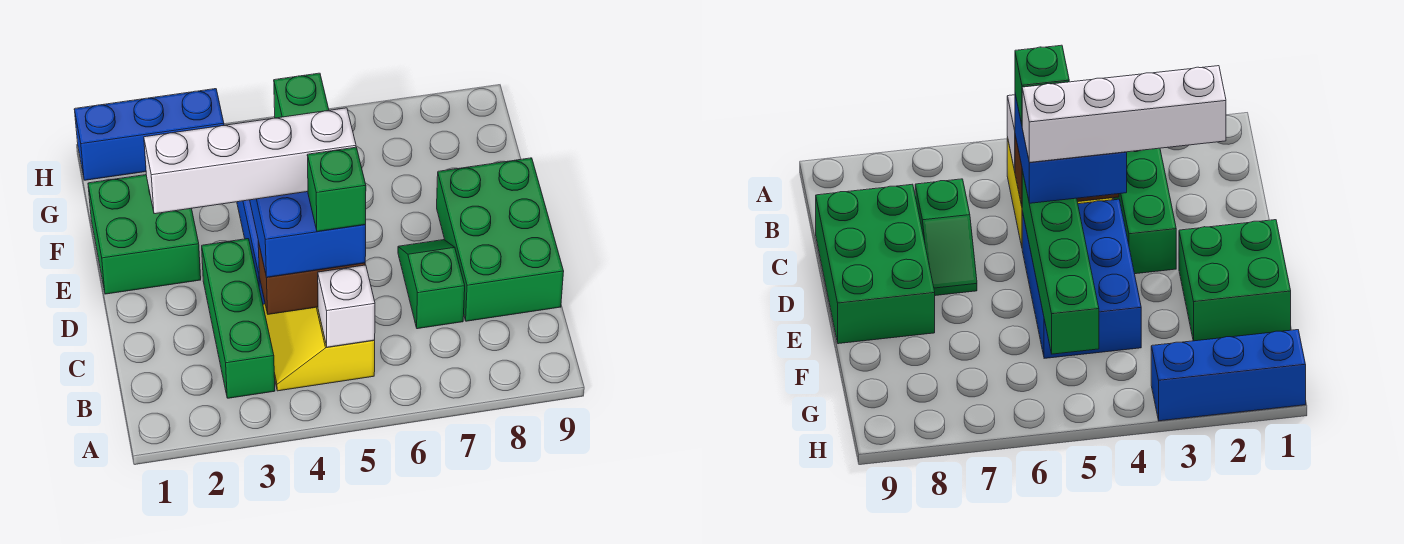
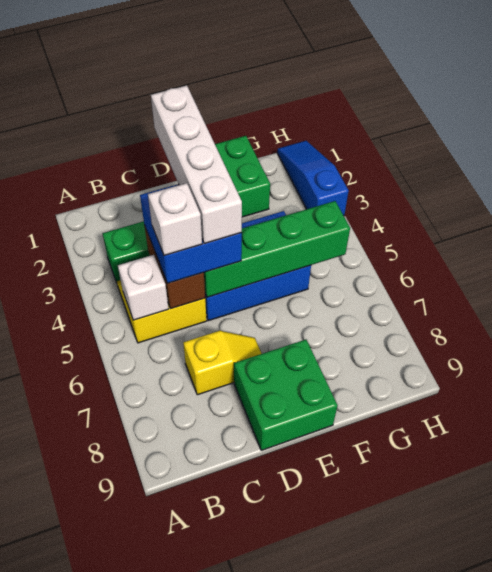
green 1x1 brick [307,147,366,231] -> white 1x1 brick [148,183,202,256]
green 1x2 slope [398,240,465,329] -> yellow 1x2 slope [183,330,262,395]
green 2x3 brick [437,158,564,321] -> green 2x2 brick [234,340,337,450]
blue 1x3 brick [74,89,224,180] -> blue 1x3 slope [277,141,349,216]

